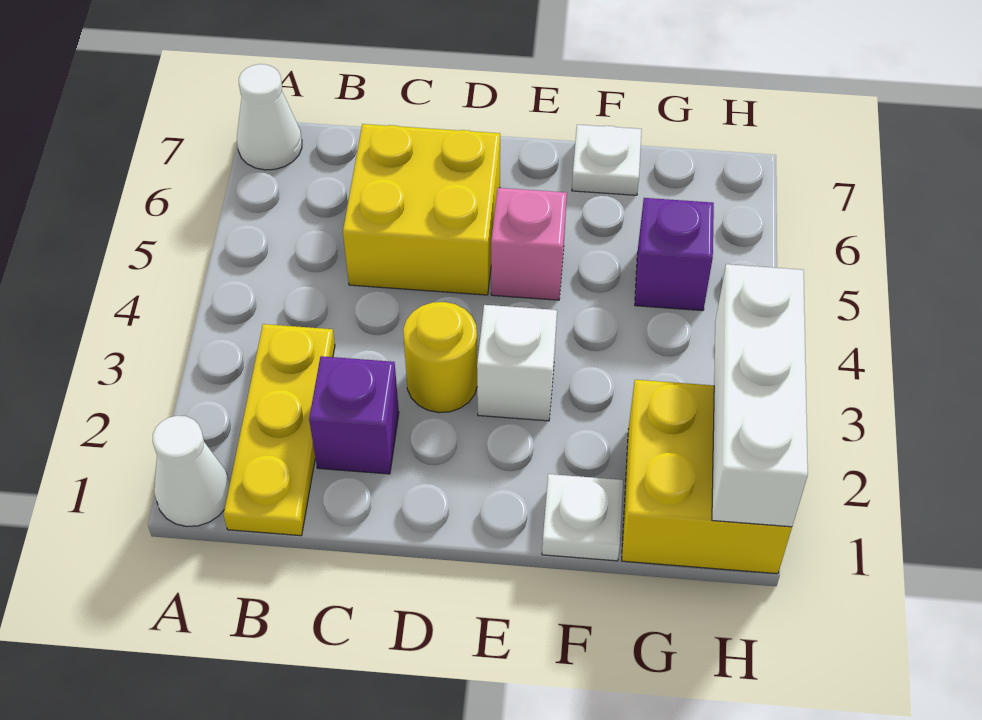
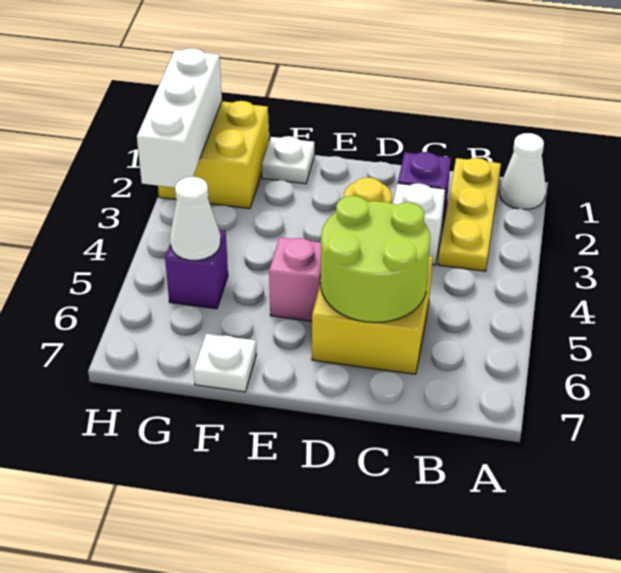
white 1x1 cone [237,64,302,170] -> white 1x1 cone moved to [170,177,221,260]
none -> lime 2x2 round brick [321,196,430,322]
white 1x1 brick [477,305,557,421] -> white 1x1 brick moved to [393,183,445,265]

